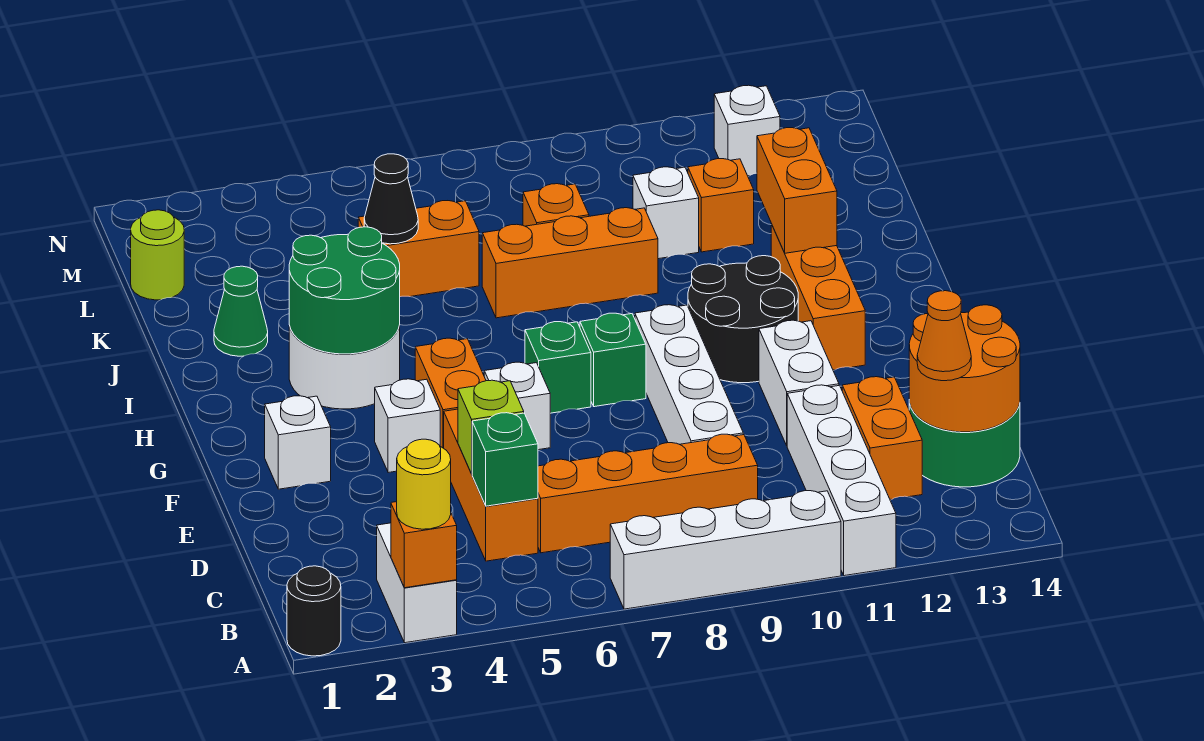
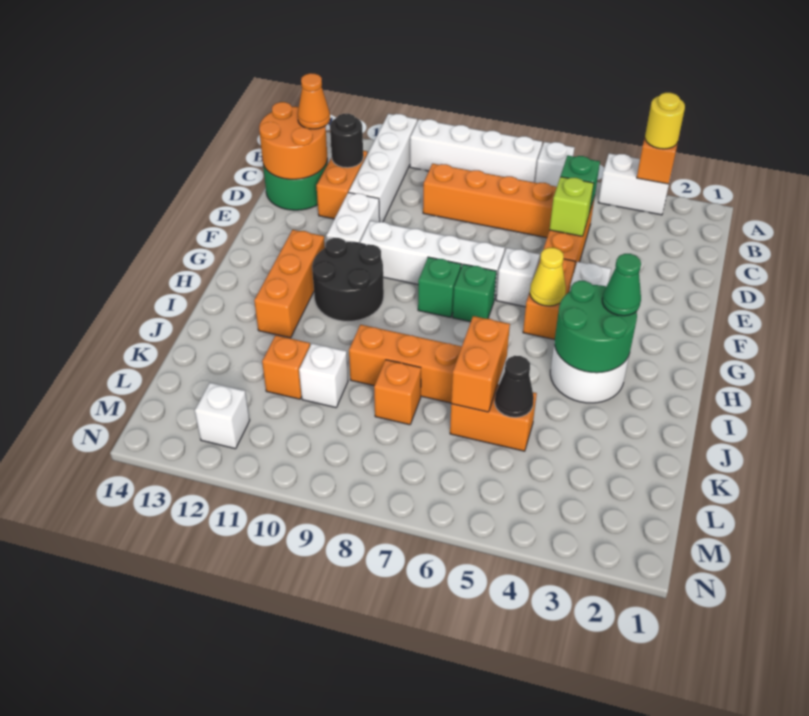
black 1x1 round brick [287,566,341,656] -> black 1x1 round brick moved to [330,114,363,168]
white 1x2 brick [377,523,457,643] -> white 1x2 brick turned to [598,153,670,215]
white 1x4 brick [635,305,743,444] -> white 1x4 brick turned to [360,221,505,300]
white 1x1 brick [265,396,331,489] -> white 1x1 brick moved to [535,142,575,187]
none -> yellow 1x1 cone [530,248,566,306]
orange 1x2 brick [757,128,837,253] -> orange 1x2 brick moved to [451,316,510,412]
green 1x1 cone [214,266,268,356] -> green 1x1 cone moved to [602,254,641,316]
lime 1x1 round brick [131,210,184,300] -> none

